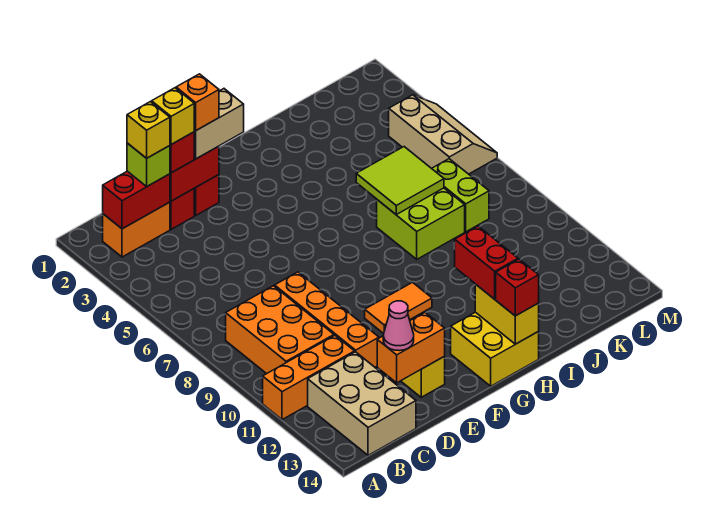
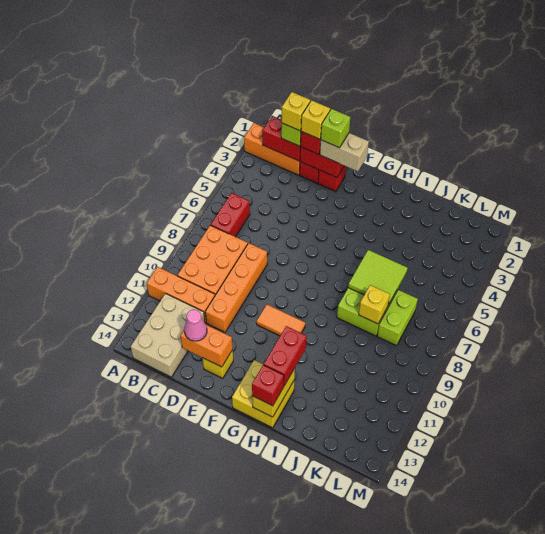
orange 1x2 brick [103,202,170,257] -> orange 1x3 brick [244,123,300,175]
none -> red 1x2 brick [211,193,250,237]
orange 1x1 brick [176,74,219,131] -> lime 1x1 brick [321,109,350,148]
none -> yellow 1x1 brick [359,285,390,324]
tan 2x3 slope [389,95,497,174] -> none

